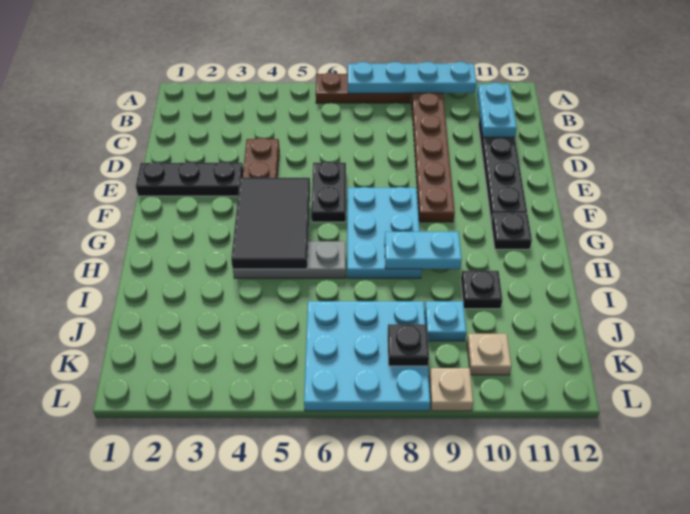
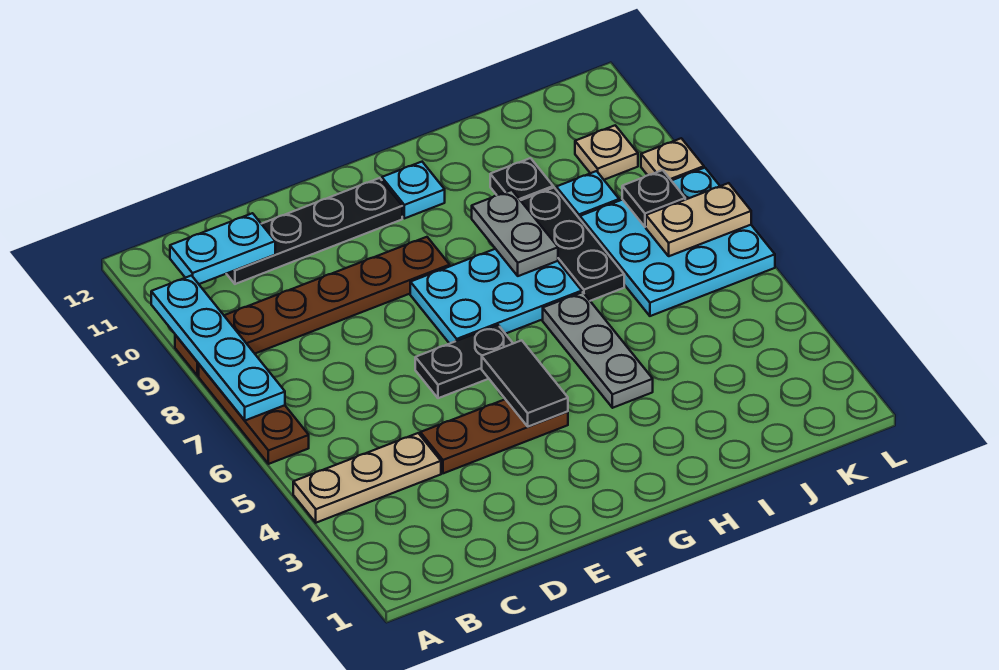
none -> tan 1x3 plate [293,433,441,523]
black 1x3 plate [136,162,243,196] -> black 1x3 plate moved to [521,188,624,301]
black 2x3 tile [231,178,310,269] -> black 1x2 tile [482,340,568,427]
black 1x1 plate [491,213,532,249] -> cyan 1x1 plate [382,162,445,218]
cyan 1x2 plate [385,231,462,269] -> grey 1x2 plate [472,190,558,276]
none -> tan 1x2 plate [646,183,751,256]

